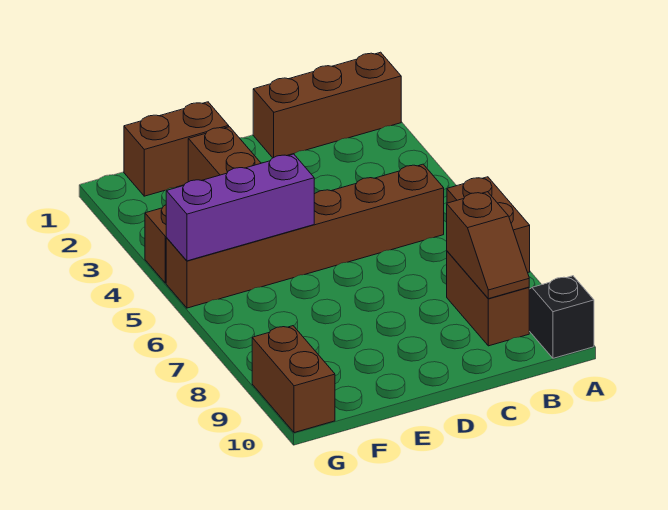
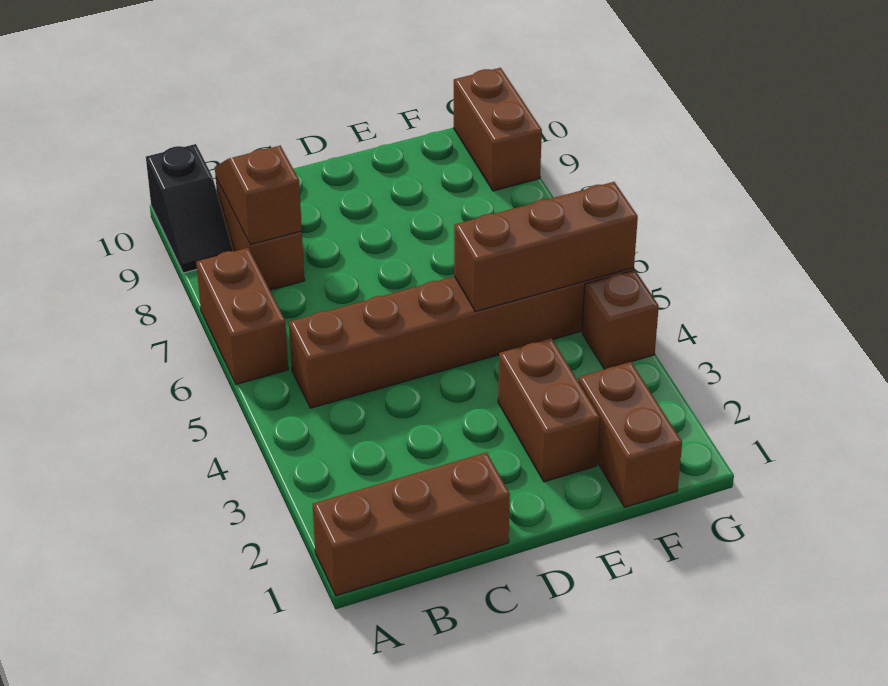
brown 1x2 brick [124,102,229,196] -> brown 1x2 brick turned to [578,362,682,507]
purple 1x3 brick [166,154,314,261] -> brown 1x3 brick [454,182,638,312]

